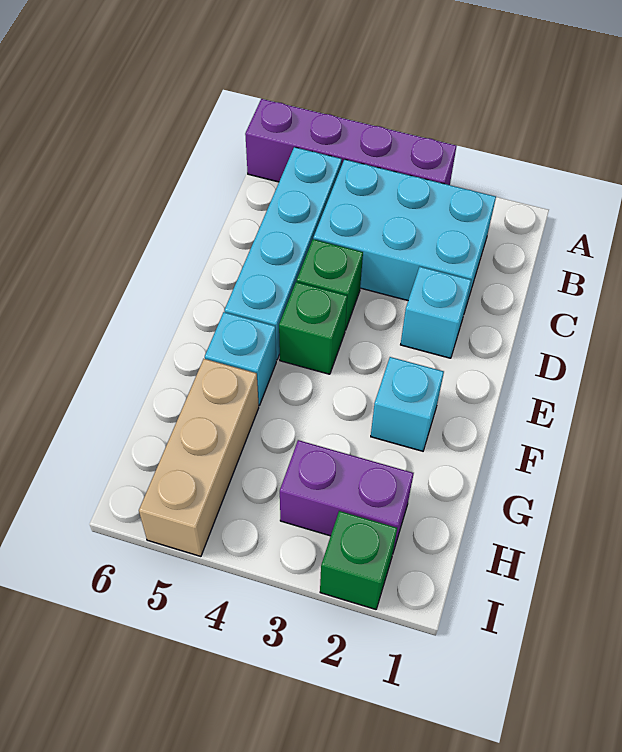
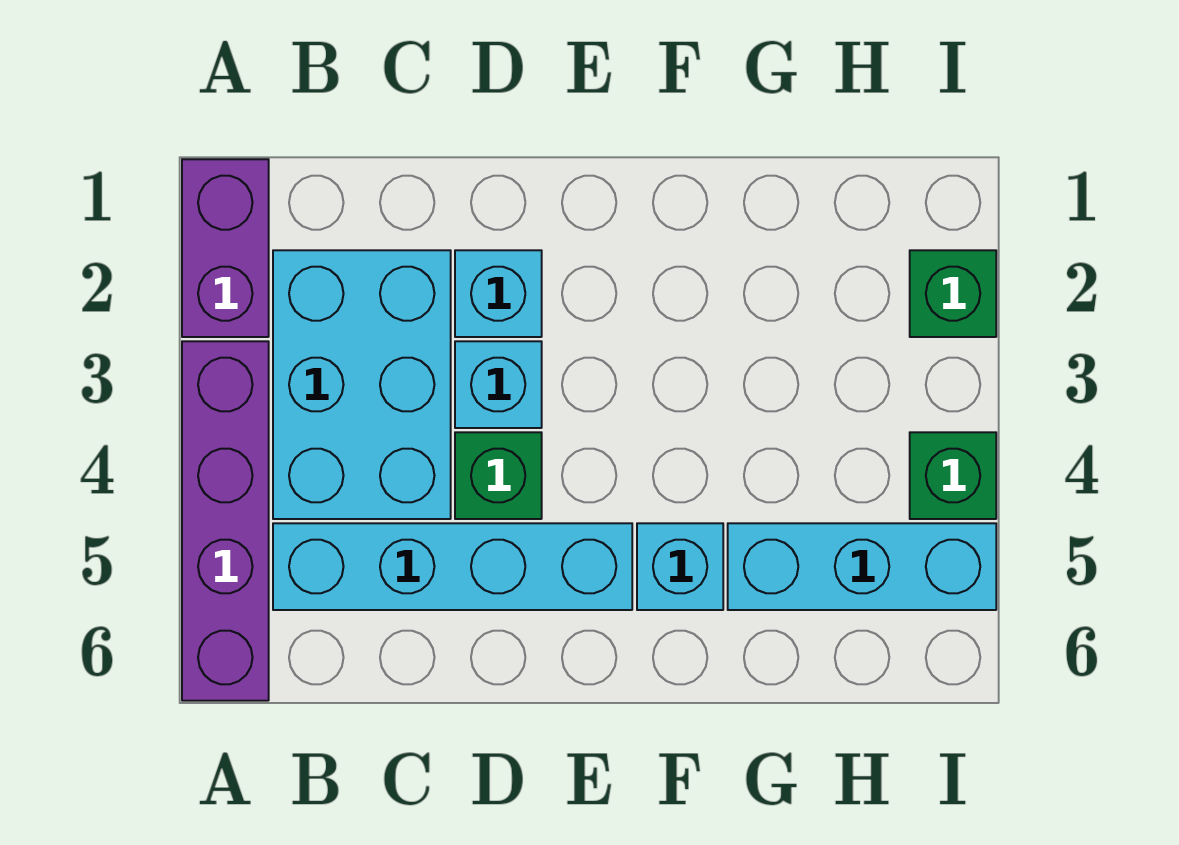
green 1x1 brick [279,282,347,374] -> green 1x1 brick moved to [910,432,996,519]
cyan 1x1 brick [371,357,444,451] -> cyan 1x1 brick moved to [455,341,542,428]
tan 1x3 brick [139,359,259,556] -> cyan 1x3 brick [728,523,996,610]
purple 1x2 brick [280,440,414,552] -> purple 1x2 brick moved to [182,159,269,337]

